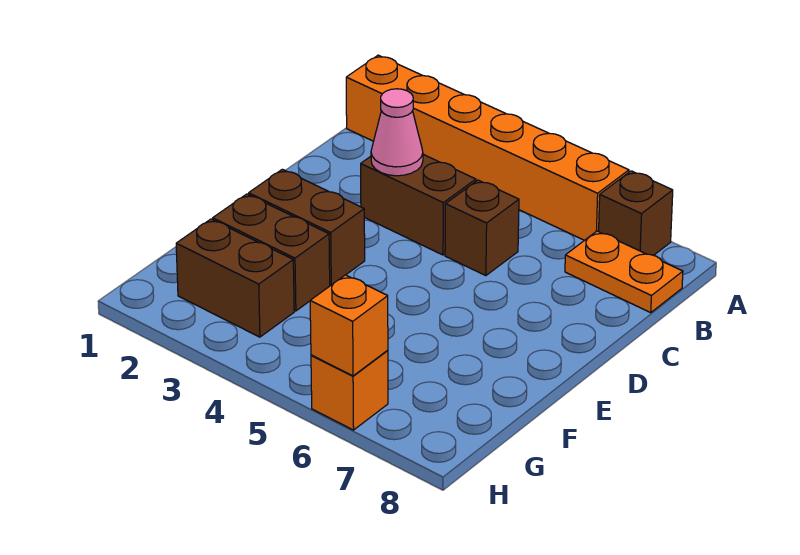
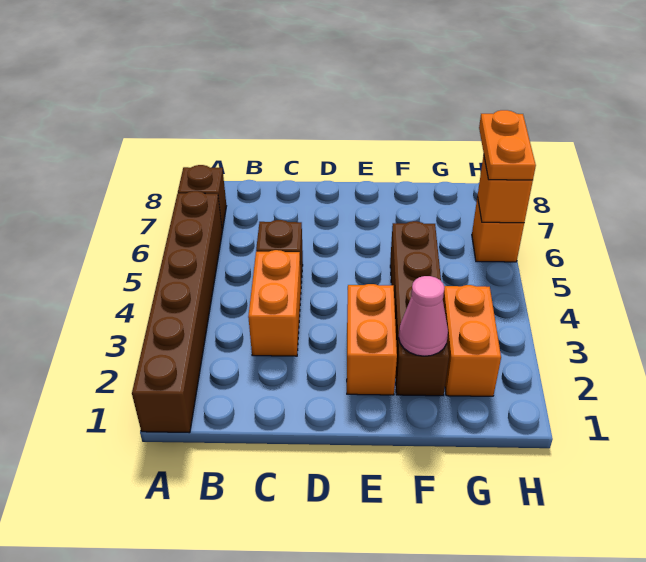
orange 1x6 brick [346,55,629,240] -> brown 1x6 brick [132,191,222,433]
orange 1x2 plate [565,231,683,313] -> orange 1x2 plate moved to [479,110,536,180]
brown 1x2 brick [361,155,476,255] -> orange 1x2 brick [248,250,301,356]
pink 1x1 cone [371,89,423,176] -> pink 1x1 cone moved to [399,276,448,356]
brown 1x2 brick [249,169,365,285] -> orange 1x2 brick [347,284,397,395]
brown 1x2 brick [213,194,330,311] -> brown 1x4 brick [390,221,449,396]
brown 1x2 brick [176,219,294,337] -> orange 1x2 brick [443,285,501,396]

